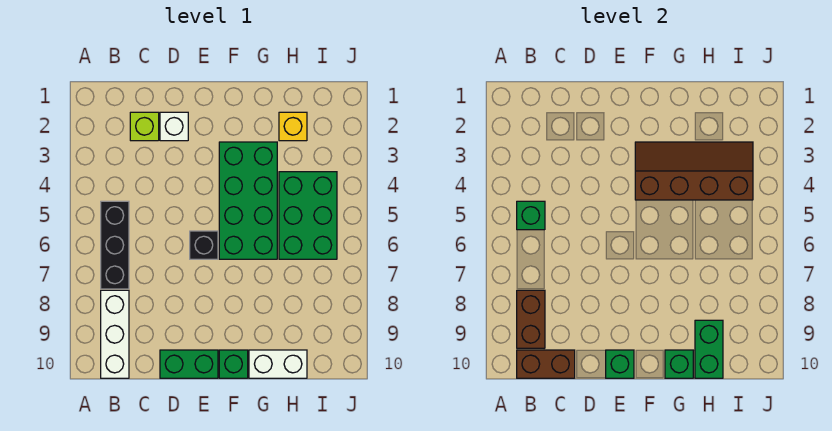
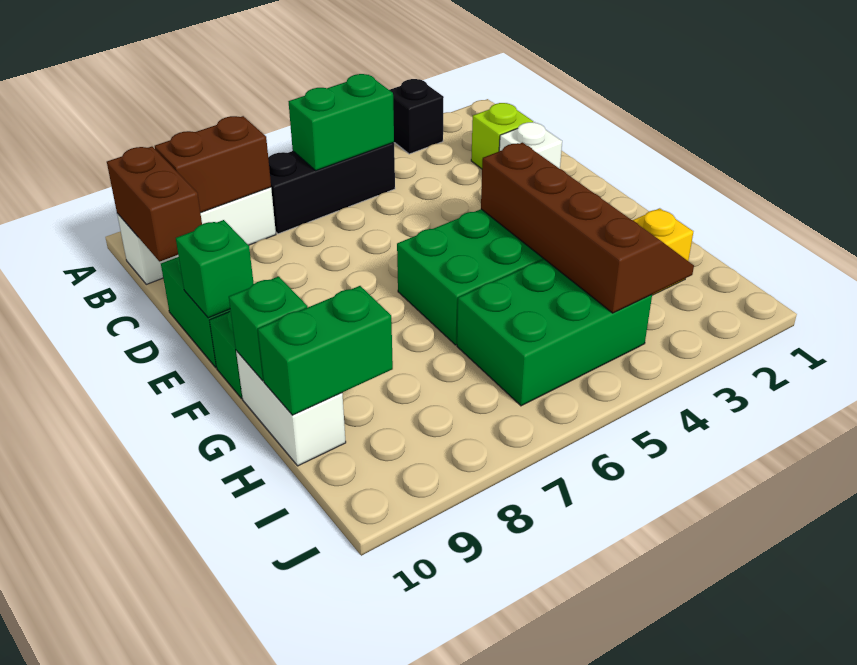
green 1x1 brick [517,201,545,230] -> green 1x2 brick [288,74,394,171]
black 1x1 brick [190,231,218,259] -> black 1x1 brick moved to [390,79,444,154]

